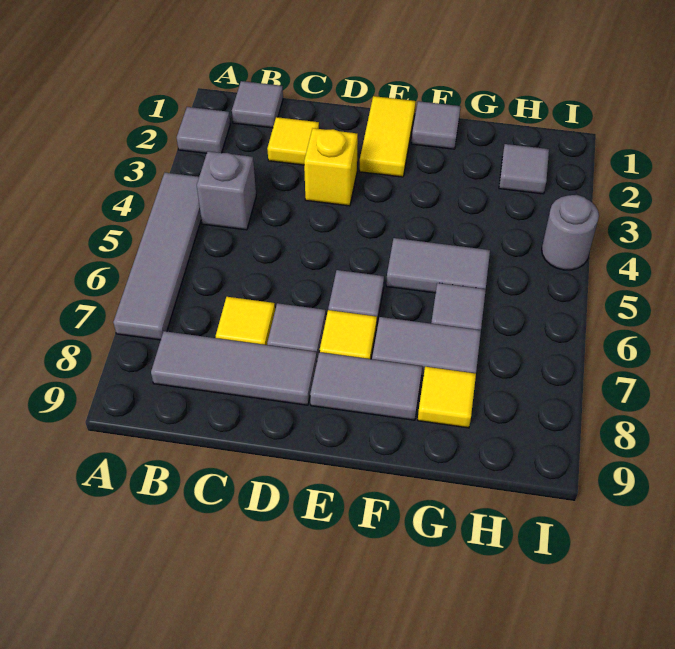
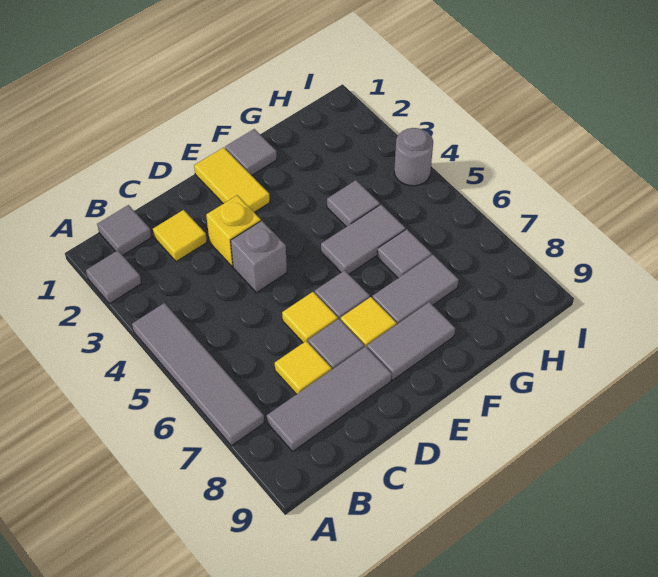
grey 1x1 brick [197,151,256,230] -> grey 1x1 brick moved to [231,221,287,293]
yellow 1x1 tile [418,367,476,428] -> yellow 1x1 tile moved to [282,292,338,343]
grey 1x1 tile [499,144,549,194] -> grey 1x1 tile moved to [327,180,380,227]

